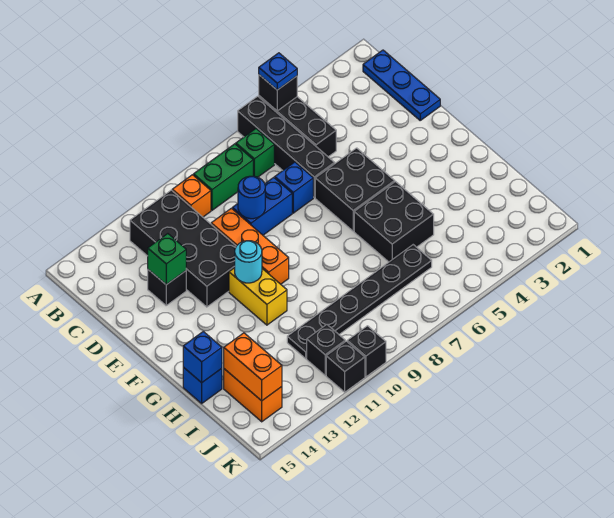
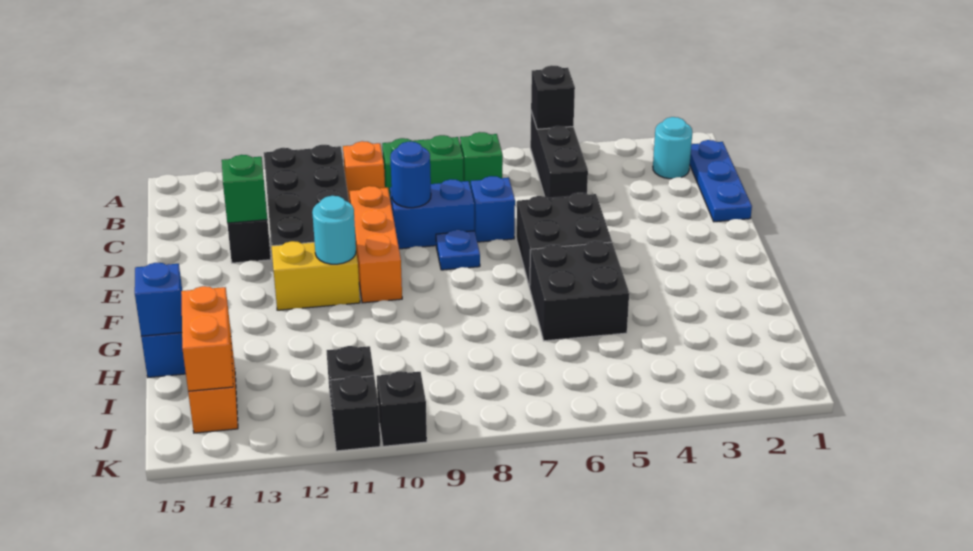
blue 1x1 plate [259,53,297,90] -> blue 1x1 plate moved to [436,230,480,270]
black 1x4 brick [238,96,335,198] -> none
none -> cyan 1x1 round brick [653,117,692,179]
yellow 1x2 brick [229,268,287,325] -> yellow 1x2 brick turned to [272,241,360,310]
black 1x6 plate [287,245,432,359] -> none

